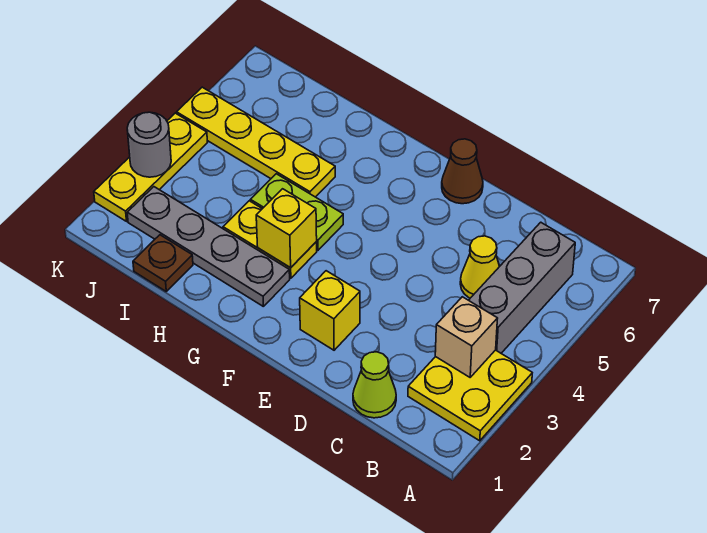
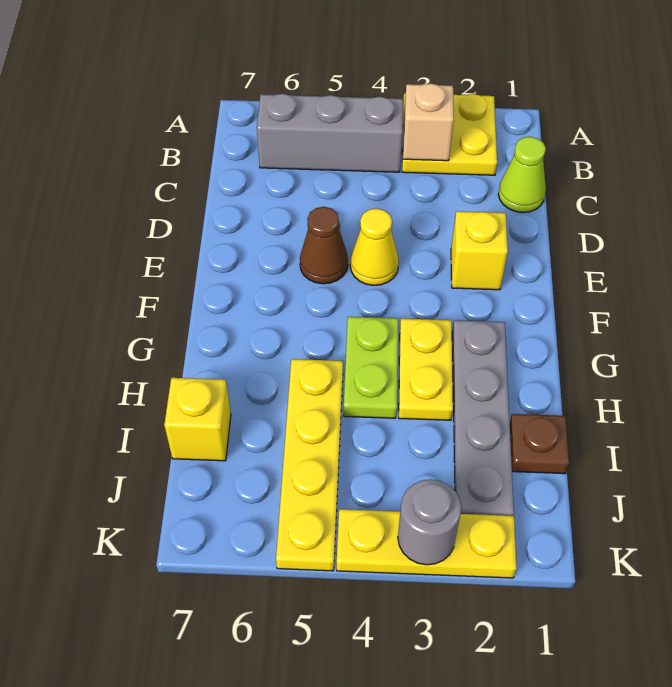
yellow 1x1 cone [460,236,500,298] -> yellow 1x1 cone moved to [350,208,399,285]
brown 1x1 cone [442,139,483,204] -> brown 1x1 cone moved to [300,207,348,284]
yellow 1x1 brick [256,189,317,268] -> yellow 1x1 brick moved to [164,378,231,461]

